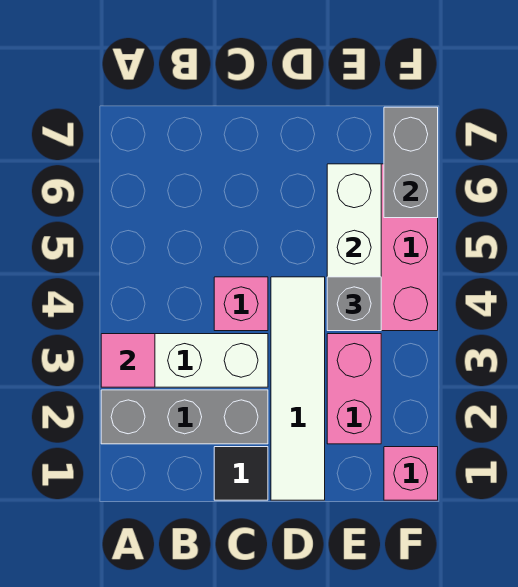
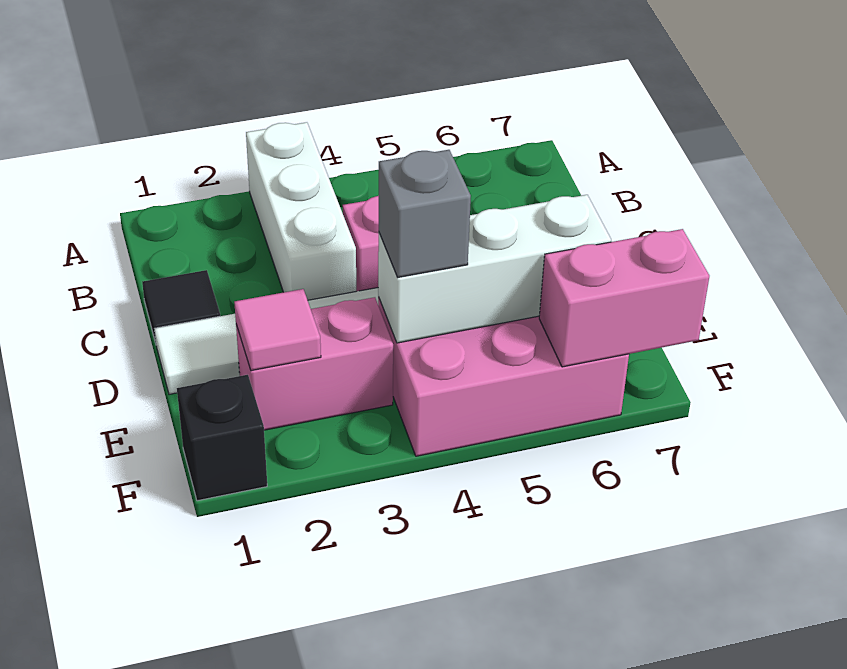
grey 1x3 brick [101,390,268,444] -> none
pink 1x1 tile [101,334,155,387] -> pink 1x1 tile moved to [234,289,321,371]
pink 1x1 brick [384,447,438,500] -> black 1x1 brick [177,375,267,501]
grey 1x2 brick [384,107,438,218] -> pink 1x2 brick [539,229,709,367]

